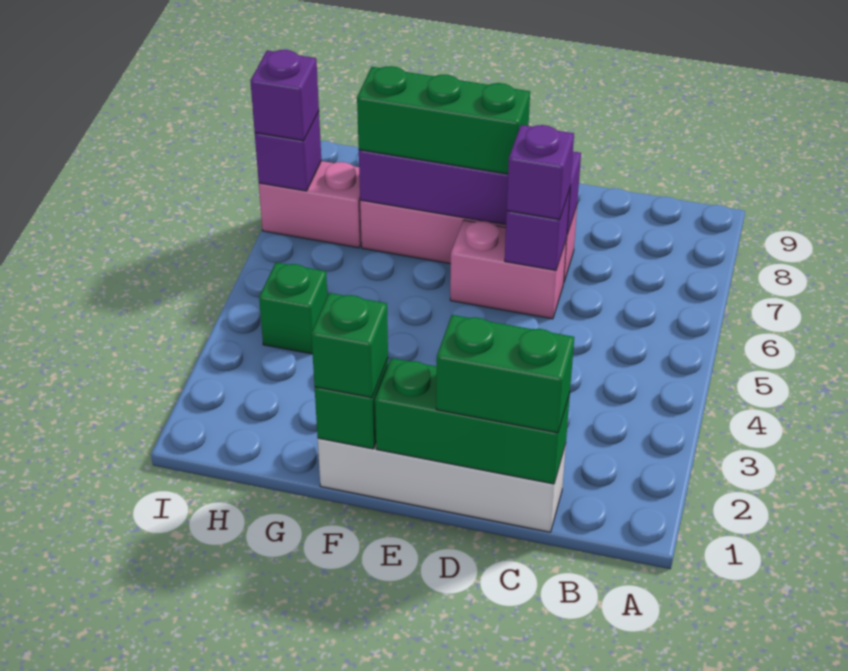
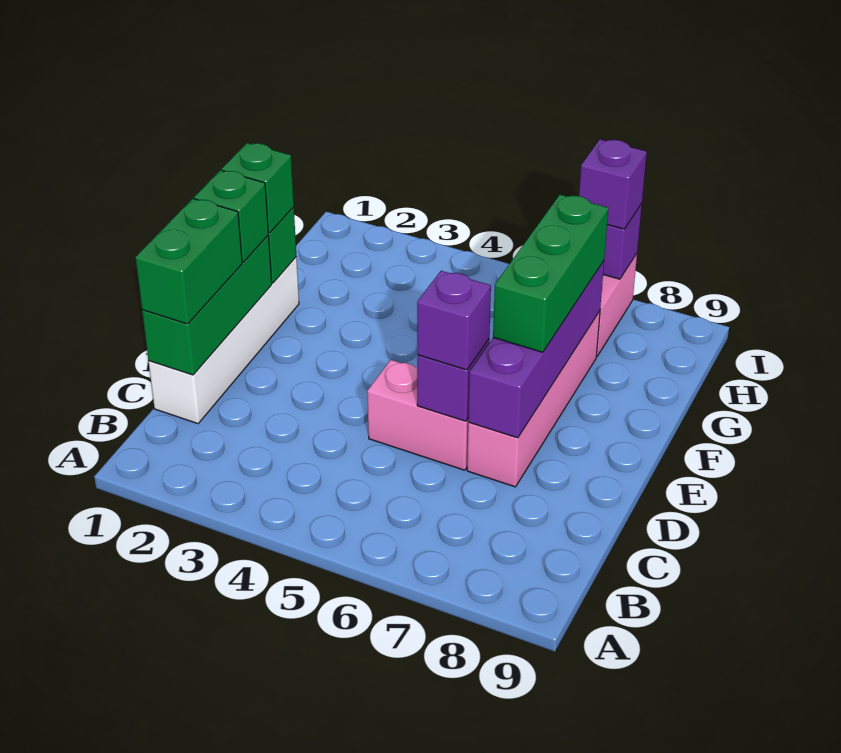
pink 1x2 brick [450,220,567,319] -> pink 1x2 brick turned to [367,360,469,470]
green 1x1 brick [259,262,327,354] -> green 1x1 brick moved to [194,170,268,262]

